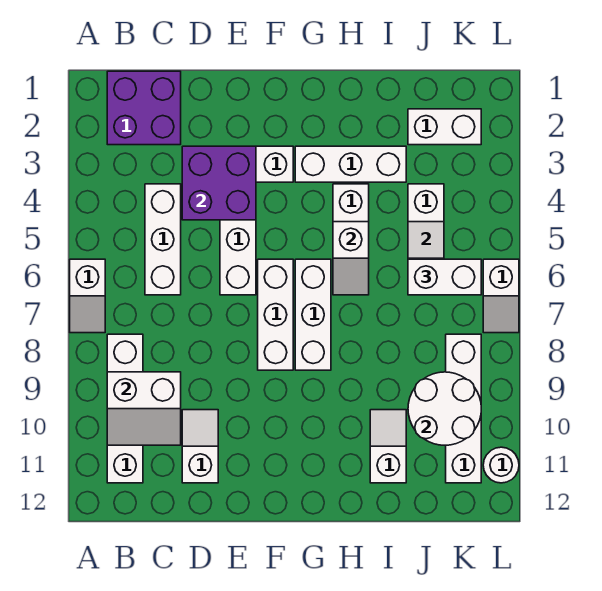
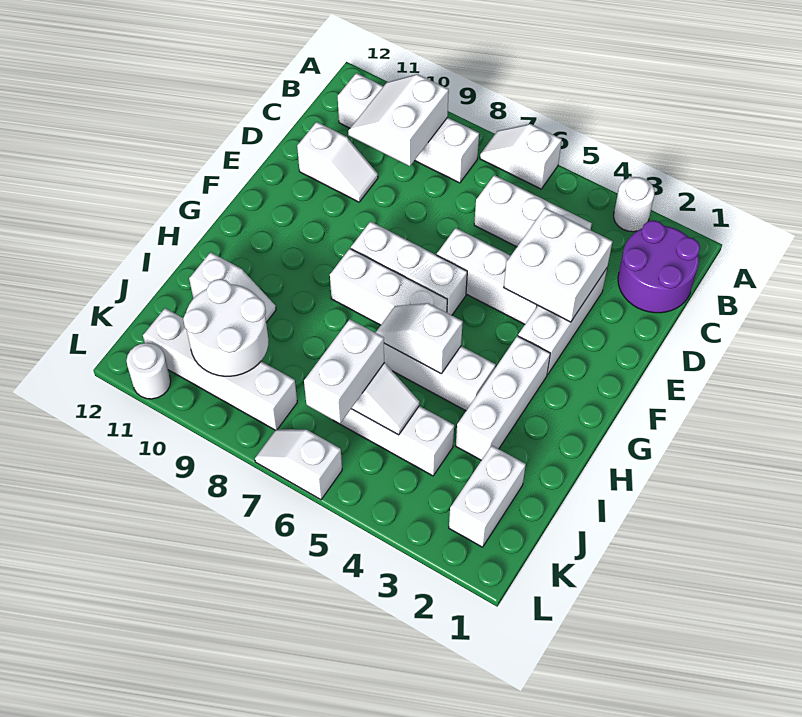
none -> white 1x1 round brick [614,177,654,232]
purple 2x2 brick [107,71,181,145] -> purple 2x2 round brick [618,220,700,313]
purple 2x2 brick [182,146,256,220] -> white 2x2 brick [504,208,613,322]

